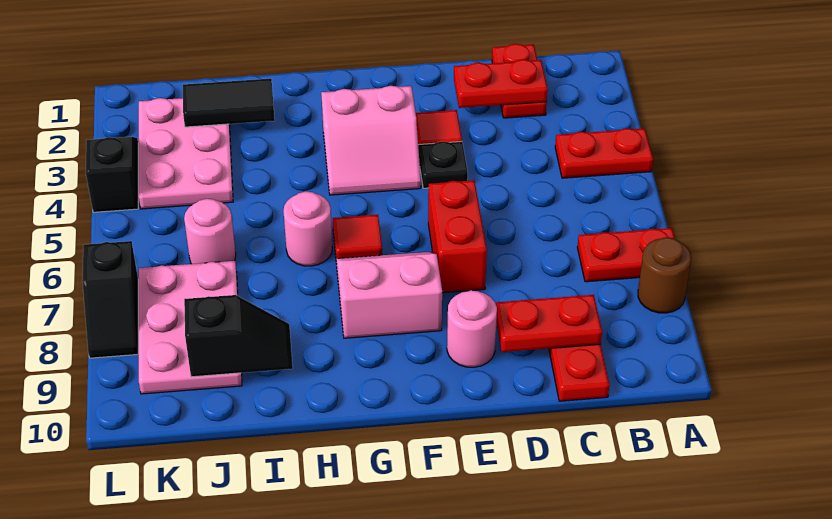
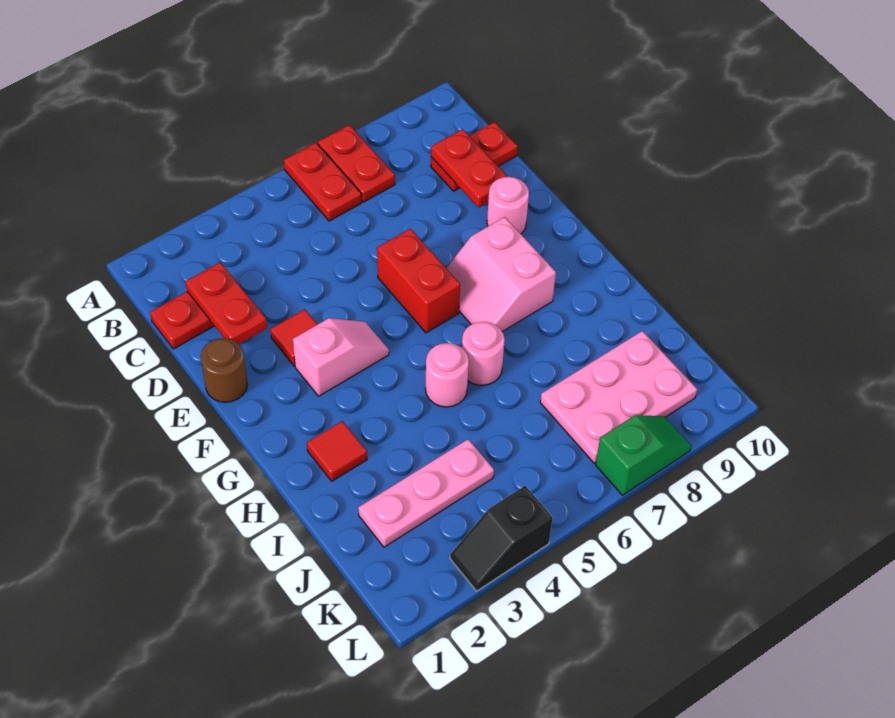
red 1x2 plate [555,128,653,178] -> red 1x2 plate moved to [284,143,361,221]
brown 1x1 round brick [638,237,691,313] -> brown 1x1 round brick moved to [201,338,247,402]
black 1x1 plate [418,141,468,188] -> none
red 1x2 brick [428,180,487,293] -> red 1x2 brick turned to [377,229,460,333]
pink 2x2 slope [321,86,421,195] -> pink 1x2 slope [293,318,389,396]
red 1x1 tile [333,215,382,259] -> red 1x1 tile moved to [307,421,367,481]
black 1x2 tile [183,79,275,127] -> none
black 1x2 slope [184,295,293,377] -> none
pink 2x3 plate [139,98,233,209] -> pink 1x3 plate [358,439,494,547]
pink 1x1 round brick [184,199,236,264] -> pink 1x1 round brick moved to [425,343,469,407]
black 1x2 slope [82,241,138,358] -> green 1x2 slope [595,415,691,495]

